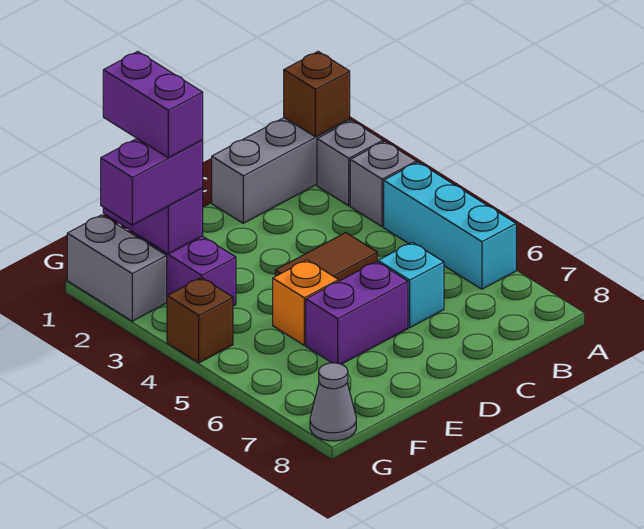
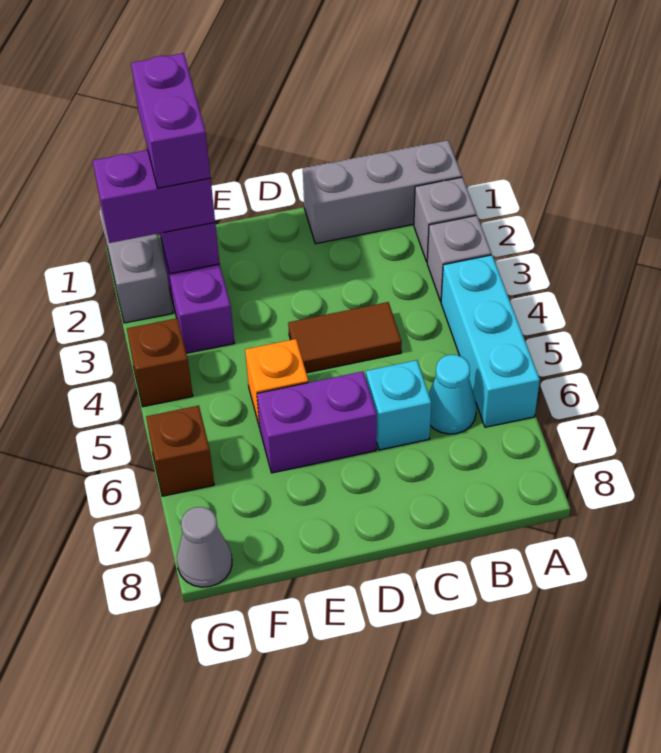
brown 1x1 brick [284,52,350,137] -> brown 1x1 brick moved to [146,406,214,496]
none -> cyan 1x1 cone [429,355,477,434]

